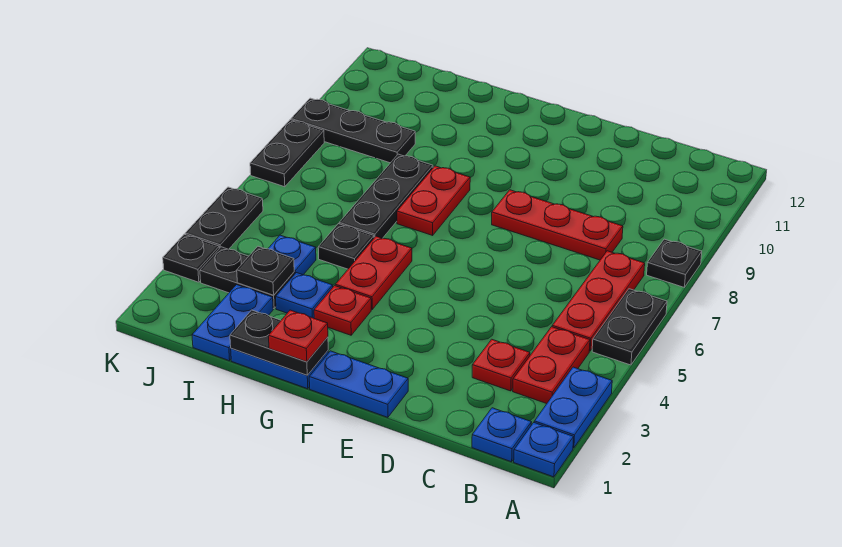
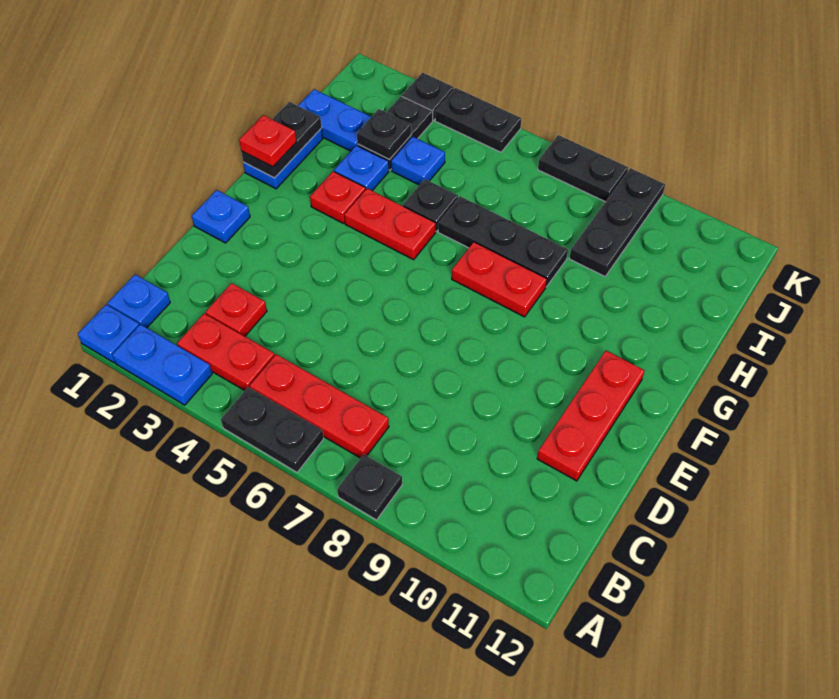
red 1x3 plate [492,190,623,260] -> red 1x3 plate moved to [537,351,645,481]
blue 1x2 plate [309,351,408,417] -> blue 1x1 plate [192,190,250,243]

